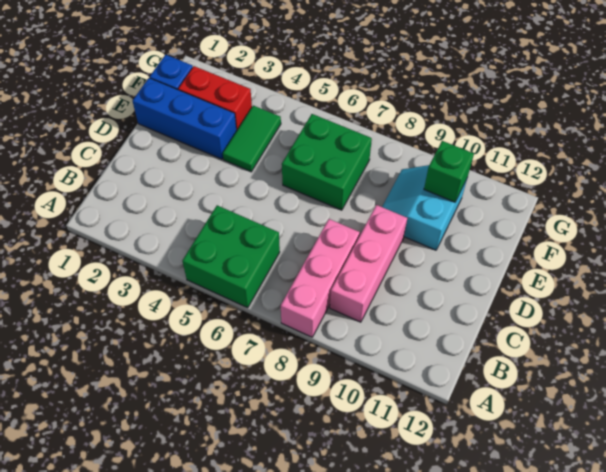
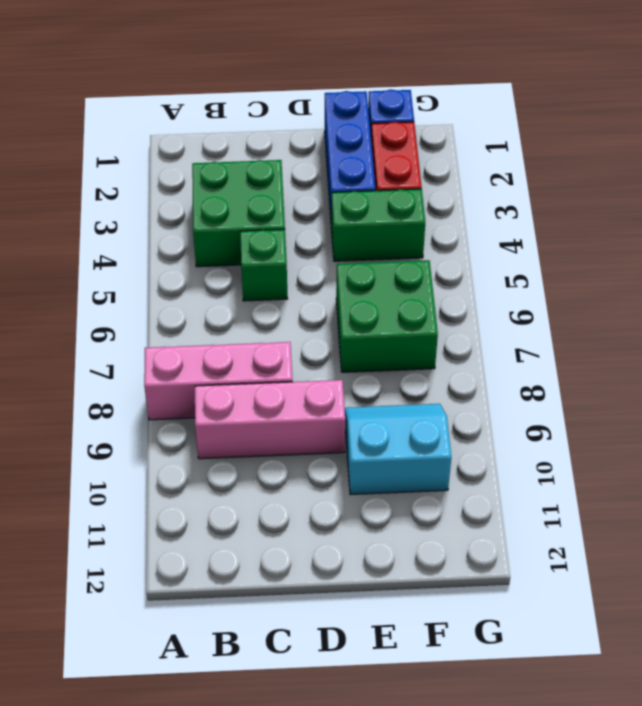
green 2x2 brick [182,205,280,308] -> green 2x2 brick moved to [192,160,285,267]
green 1x2 tile [223,106,281,172] -> green 1x2 brick [331,189,425,261]
green 1x1 brick [424,141,474,202] -> green 1x1 brick moved to [240,229,288,301]

